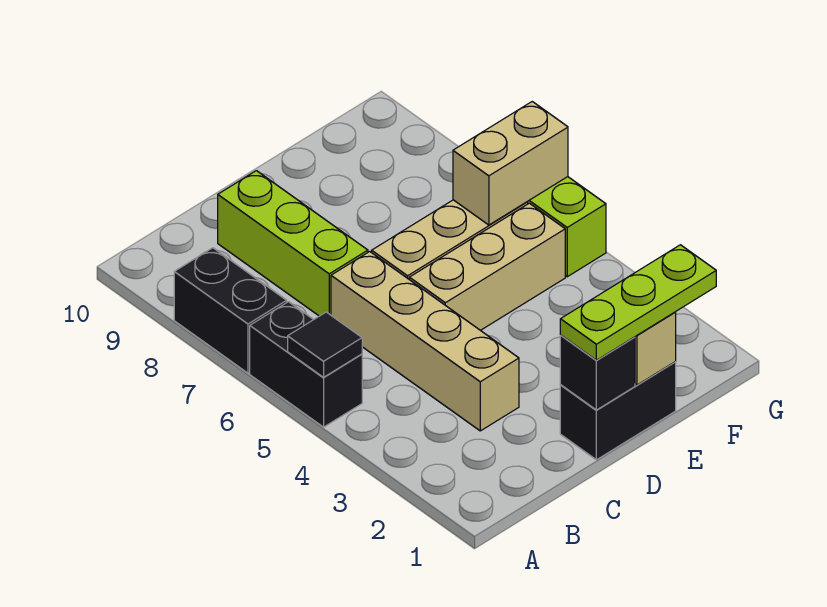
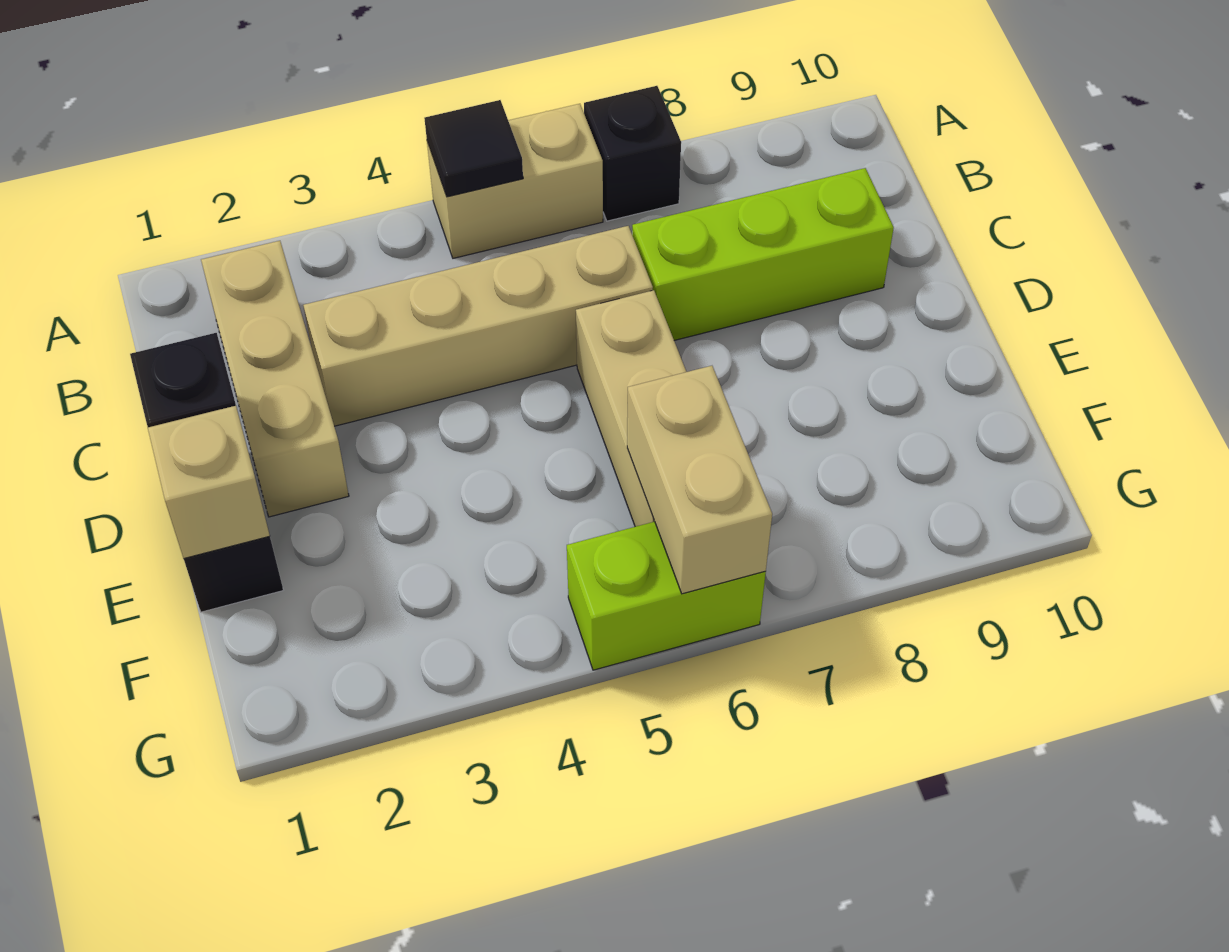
black 1x2 brick [250,302,362,427] -> tan 1x2 brick [427,104,603,258]
black 1x2 brick [174,248,287,373] -> black 1x1 brick [584,86,681,221]
lime 1x3 plate [560,245,716,360] -> none
tan 1x3 brick [409,203,565,330] -> tan 1x3 brick moved to [201,241,349,517]

